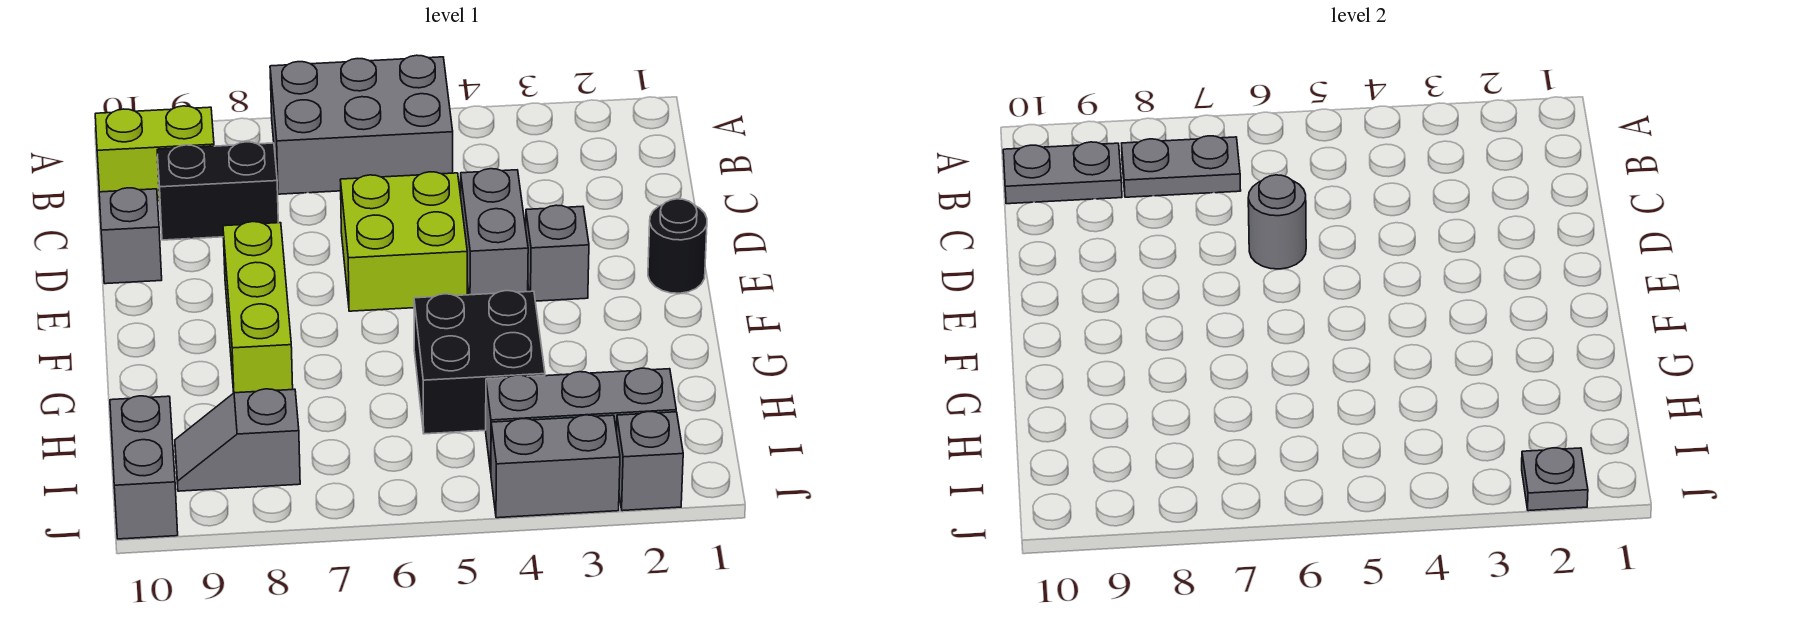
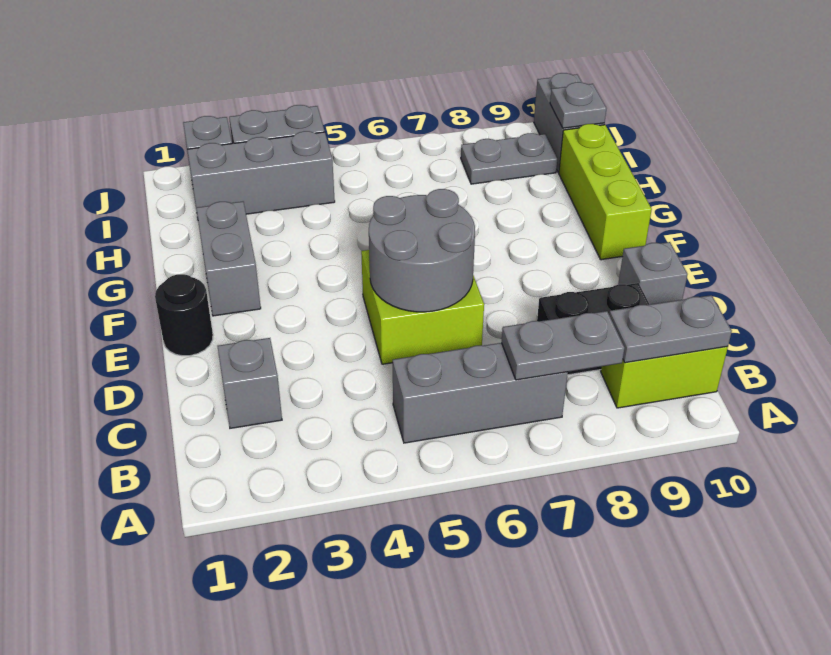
grey 2x3 brick [270,55,453,194] -> grey 1x3 brick [393,343,568,443]
grey 1x2 brick [461,169,528,295] -> grey 1x2 brick moved to [196,202,261,316]
grey 1x1 round brick [1248,175,1306,269] -> grey 2x2 round brick [369,189,475,312]
grey 1x1 brick [526,205,589,301] -> grey 1x1 brick moved to [218,338,282,428]
lime 1x3 brick [223,222,293,393] -> lime 1x3 brick moved to [559,124,652,260]
black 2x2 brick [414,291,545,434] -> none
grey 1x2 slope [175,389,300,491] -> grey 1x2 plate [461,133,557,184]
grey 1x1 plate [1522,448,1588,511] -> grey 1x1 plate moved to [550,82,607,128]

